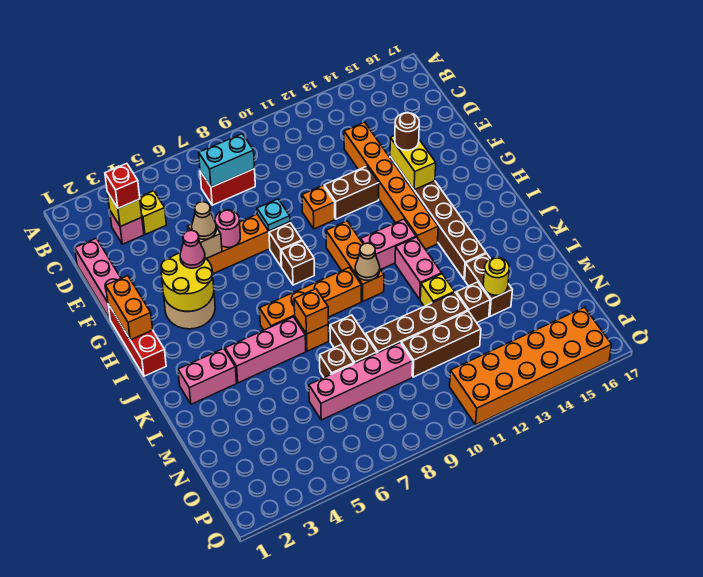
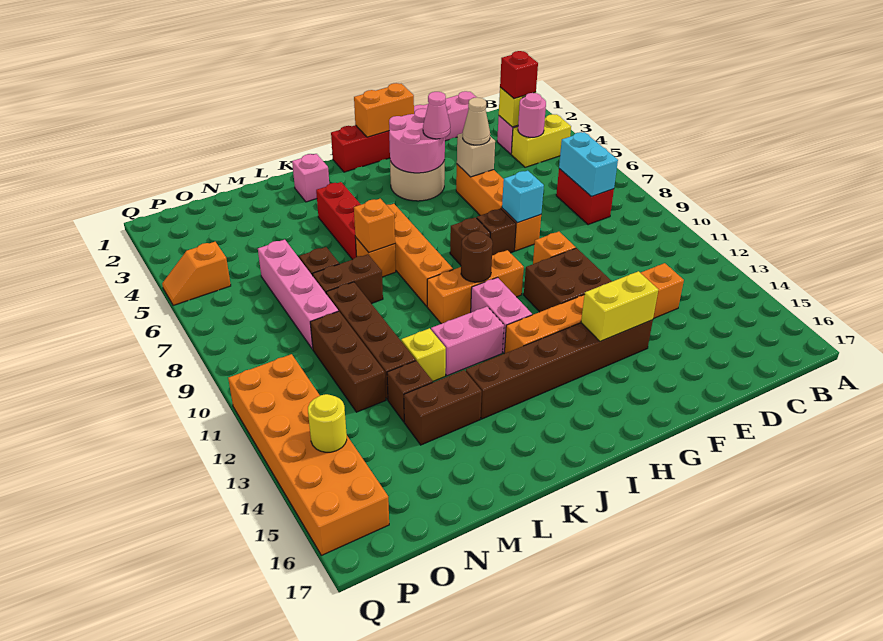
yellow 1x1 brick [140,191,166,234] -> yellow 1x2 brick [511,114,571,167]
pink 1x1 round brick [215,210,240,247] -> pink 1x1 round brick moved to [518,93,546,137]
cyan 1x1 plate [257,199,290,231] -> cyan 1x1 brick [502,171,544,223]
brown 1x2 brick [324,166,379,219] -> brown 2x2 brick [524,248,612,312]
brown 1x1 round brick [395,113,419,150] -> brown 1x1 round brick moved to [461,231,493,282]
yellow 2x2 round brick [161,253,214,311] -> pink 2x2 round brick [389,109,445,173]
tan 1x1 cone [355,243,380,280] -> none
pink 1x2 brick [178,348,237,404] -> pink 1x1 brick [292,154,329,202]
pink 1x3 brick [225,317,306,383] -> red 1x3 brick [316,182,361,260]
yellow 1x1 round brick [483,257,509,295] -> yellow 1x1 round brick moved to [308,394,347,452]
none -> orange 1x2 slope [162,242,231,305]

